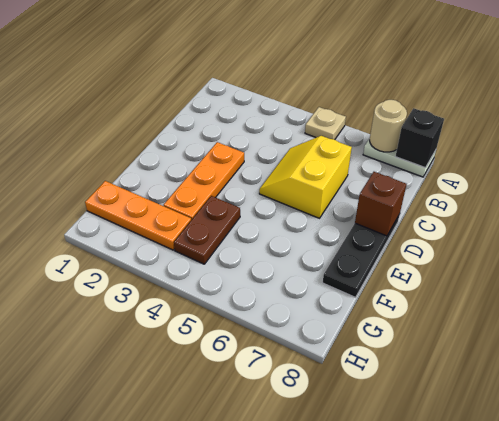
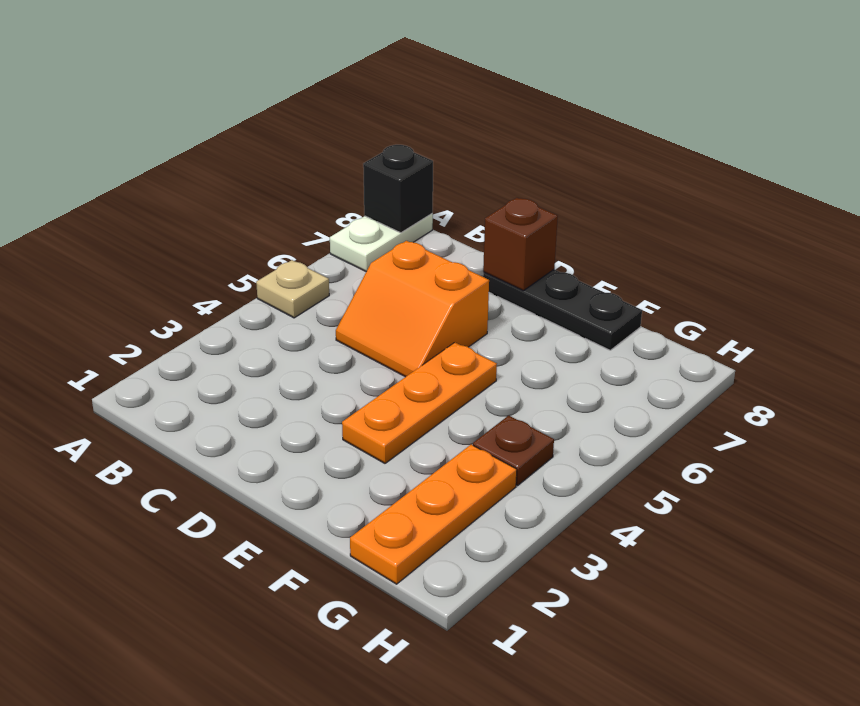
tan 1x1 round brick [370,100,407,152] -> none
yellow 2x2 slope [259,136,352,218] -> orange 2x2 slope [336,241,489,377]
orange 1x3 plate [164,142,244,220] -> orange 1x3 plate turned to [342,342,497,463]
brown 1x2 plate [174,196,240,264] -> brown 1x1 plate [473,416,554,485]

